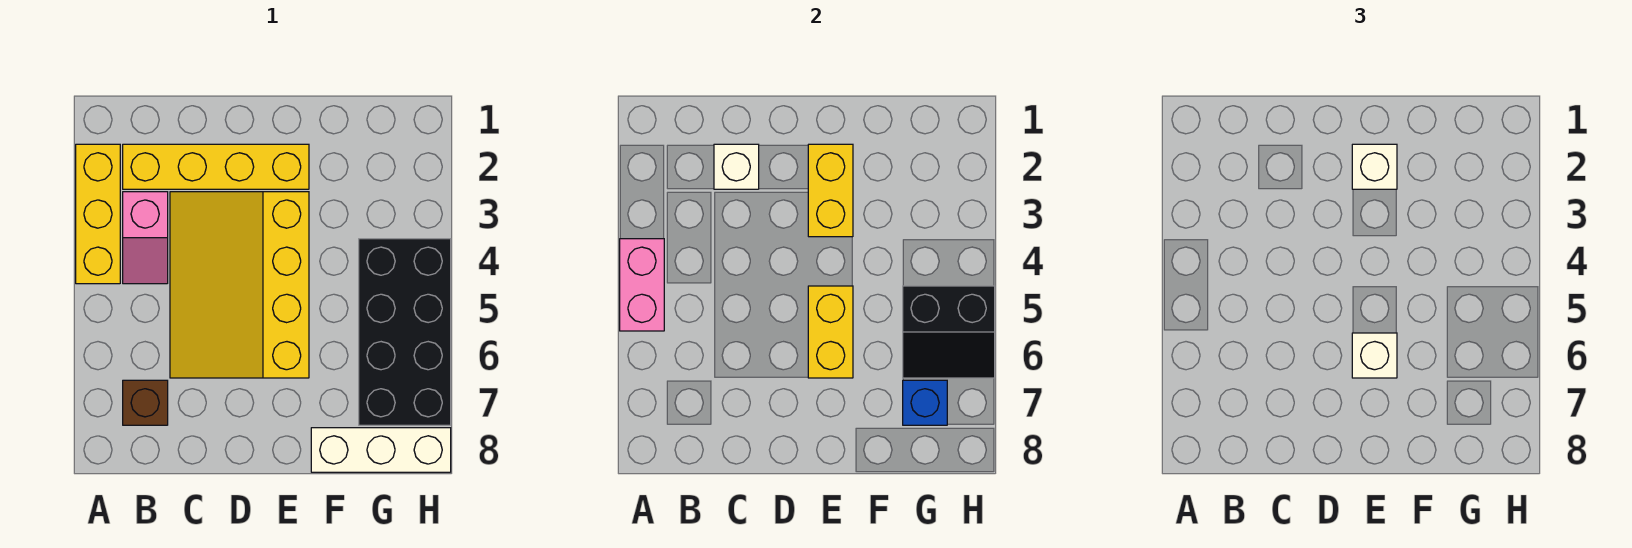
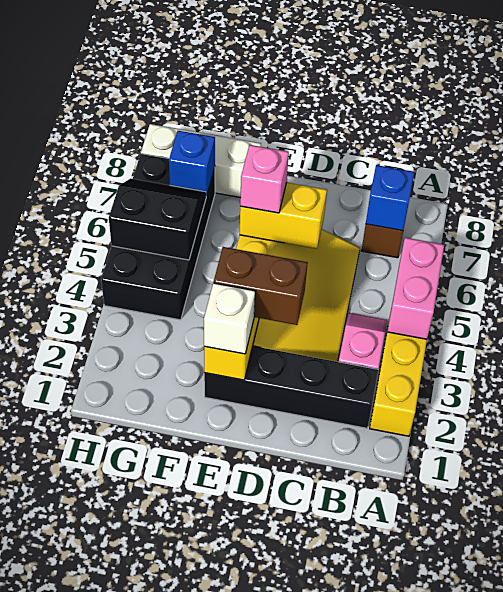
yellow 1x4 brick [123,144,309,189] -> black 1x4 brick [204,346,378,428]
none -> blue 1x1 brick [366,165,414,231]
white 1x1 brick [714,144,759,189] -> none
none -> brown 1x2 brick [214,247,308,325]
yellow 1x2 brick [808,286,853,378] -> yellow 1x2 brick turned to [240,183,327,249]
white 1x1 brick [1352,333,1397,378] -> pink 1x1 brick [240,145,289,213]

